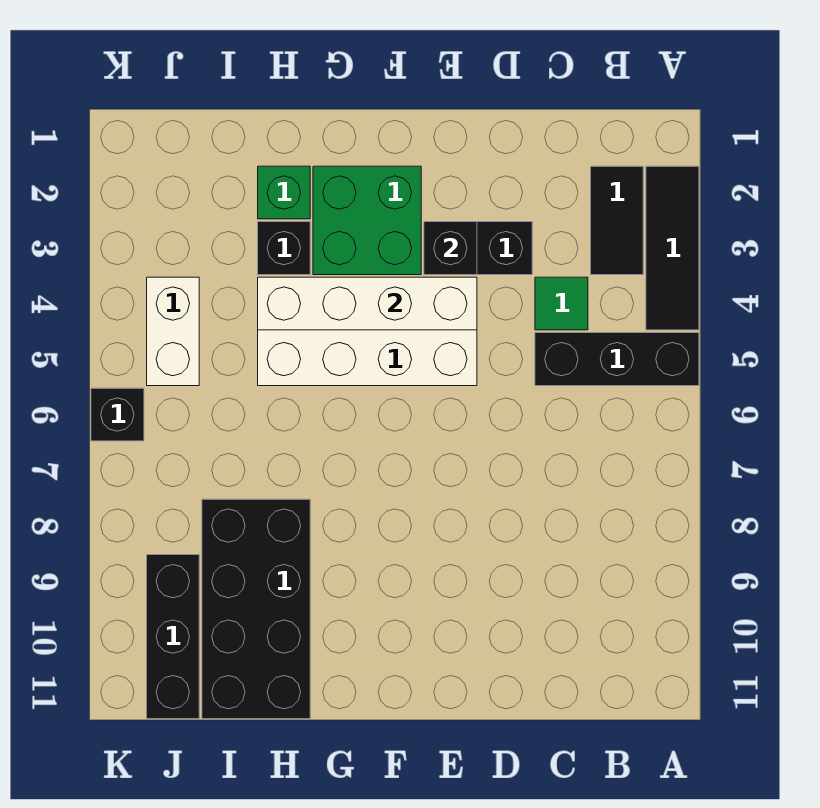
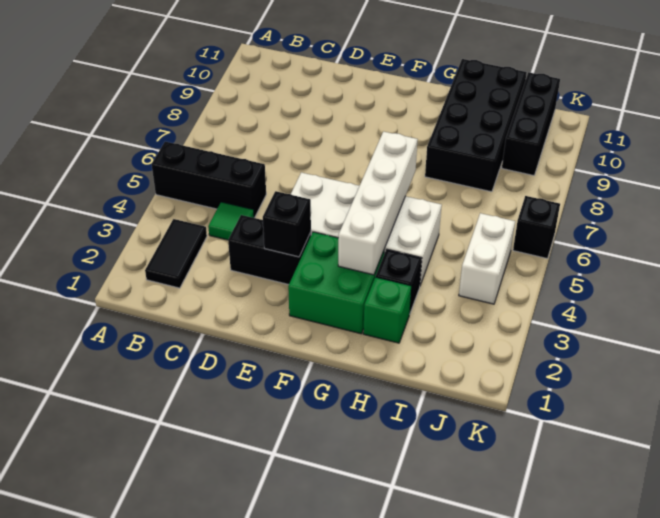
black 1x3 tile [646,166,699,330] -> none
white 1x4 brick [258,277,477,330] -> white 1x4 brick turned to [338,132,418,275]

